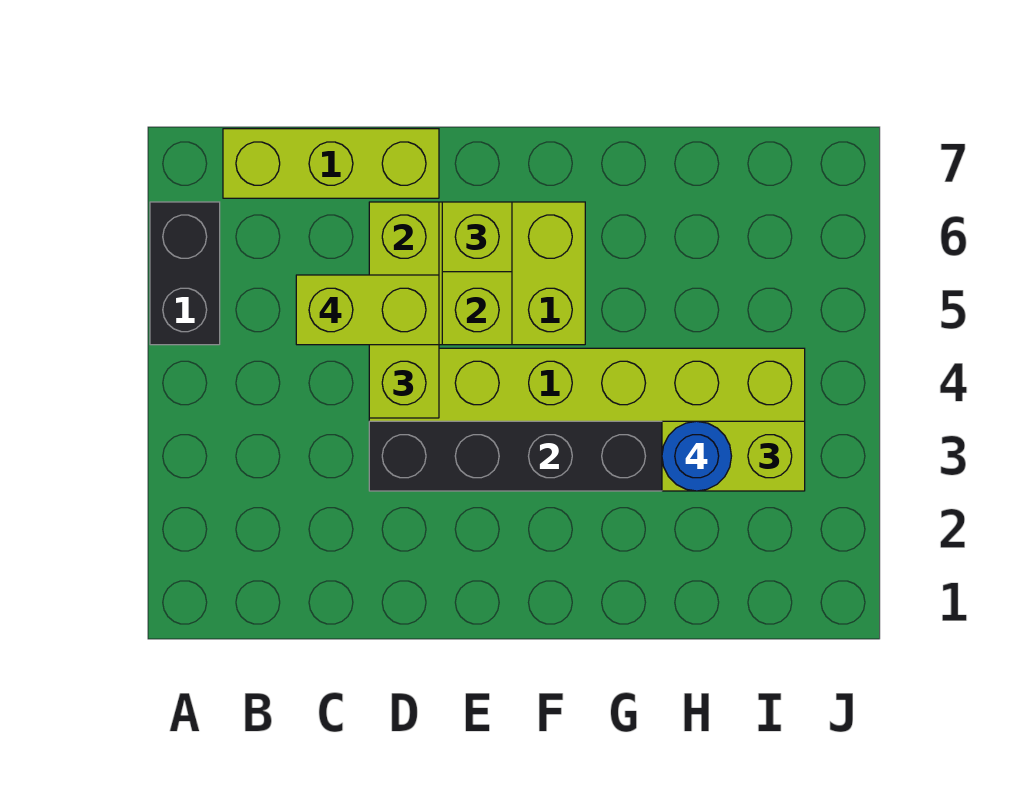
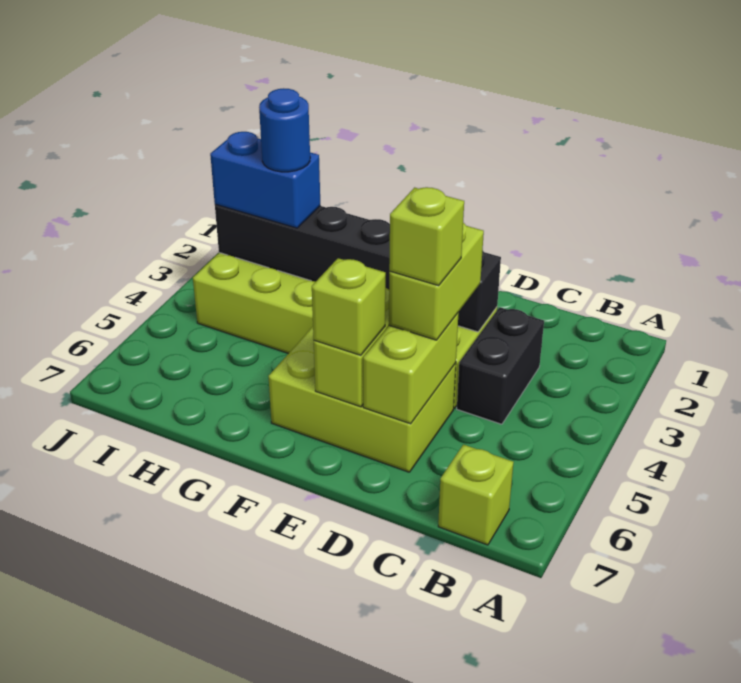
black 1x2 brick [150,202,220,345] -> black 1x2 brick moved to [457,307,544,424]
lime 1x3 brick [223,129,439,198] -> lime 1x1 brick [438,445,514,545]
lime 1x2 brick [296,275,439,345] -> lime 1x1 brick [389,187,464,286]
lime 1x2 brick [662,421,805,491] -> blue 1x2 brick [210,132,320,228]

